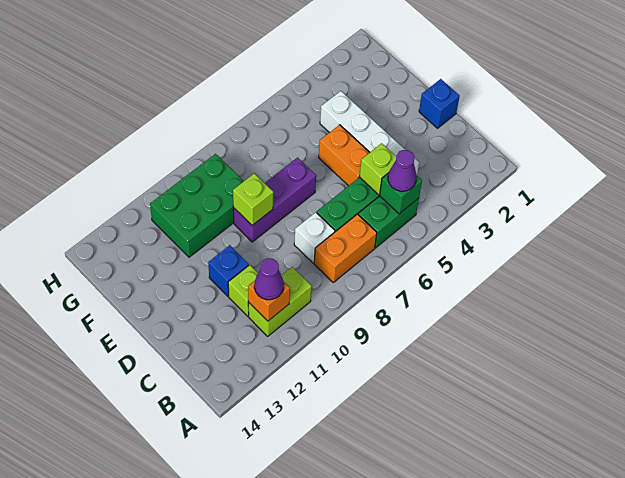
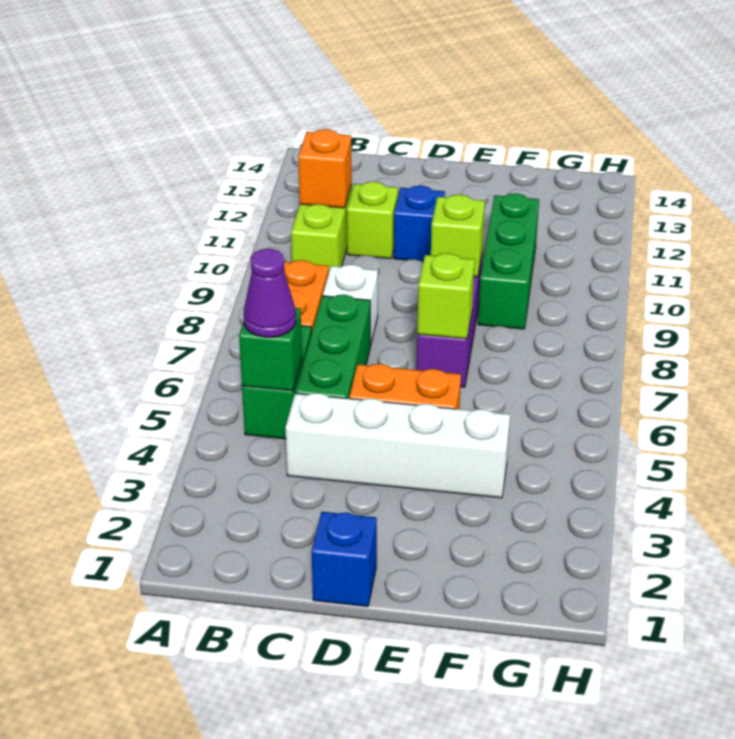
purple 1x1 cone [254,258,284,300] -> none
lime 1x1 brick [360,143,396,195] -> lime 1x1 brick moved to [417,253,475,339]
green 2x3 brick [150,154,244,257] -> green 1x3 brick [478,194,539,329]

